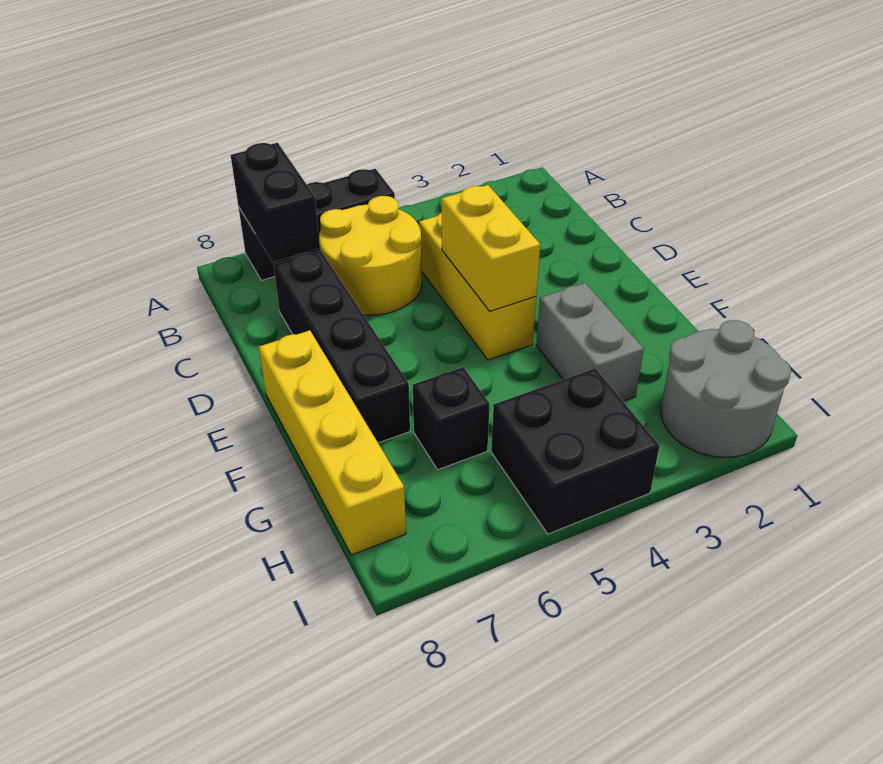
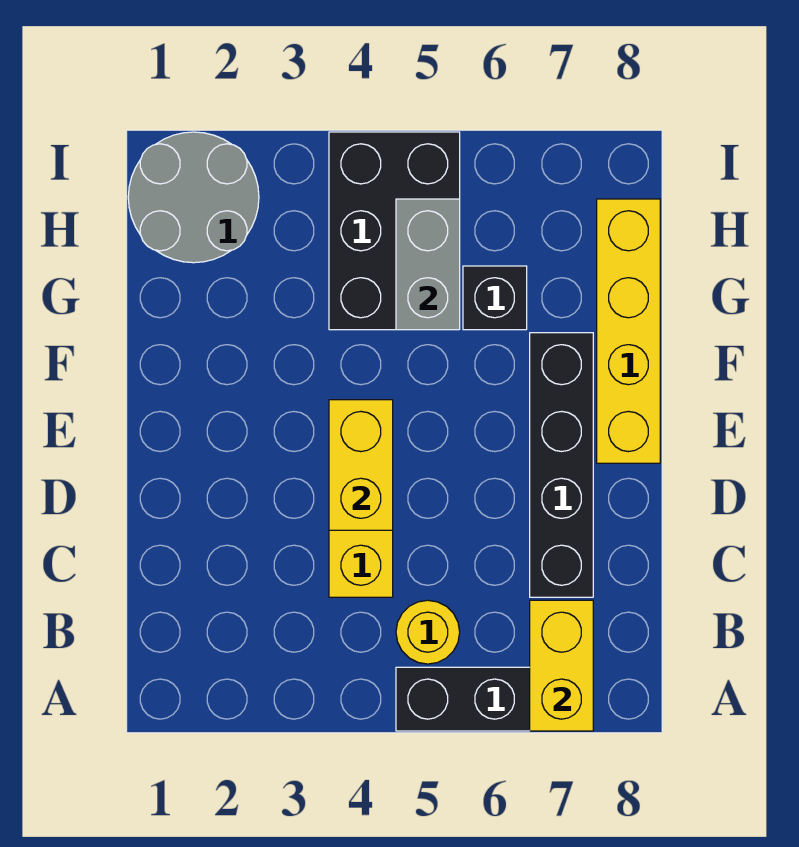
black 1x2 brick [231,143,320,262] -> yellow 1x2 brick [530,600,593,731]
yellow 2x2 round brick [319,196,422,315] -> yellow 1x1 round brick [396,600,460,664]
grey 1x2 brick [536,283,644,401] -> grey 1x2 brick moved to [396,199,460,330]
black 2x2 brick [491,368,660,534] -> black 2x3 brick [329,132,460,330]

